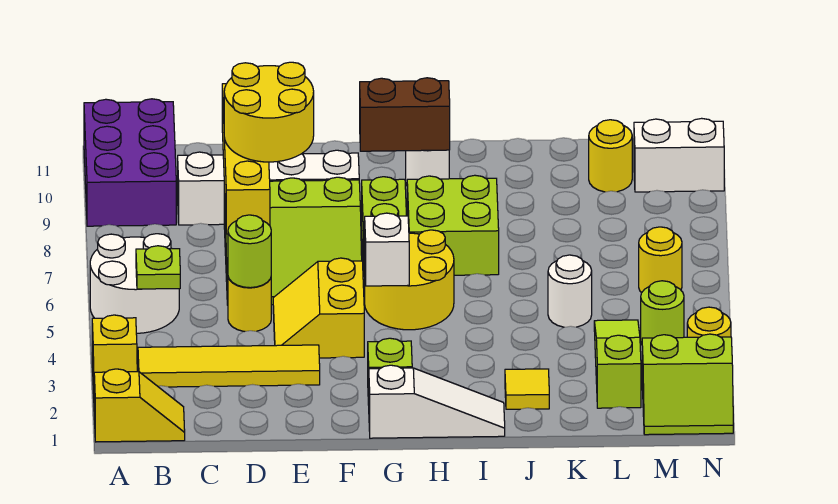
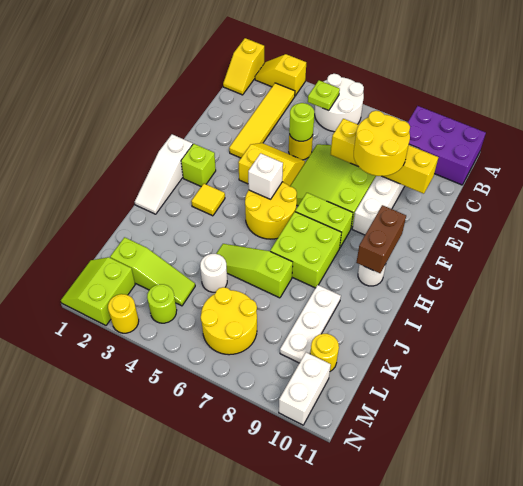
yellow 1x1 tile [505,369,549,409] -> yellow 1x1 tile moved to [191,184,225,216]
none -> lime 1x3 slope [216,244,293,298]
none -> white 1x3 plate [280,285,341,363]
yellow 1x1 round brick [639,227,682,293] -> yellow 2x2 round brick [201,287,257,355]

